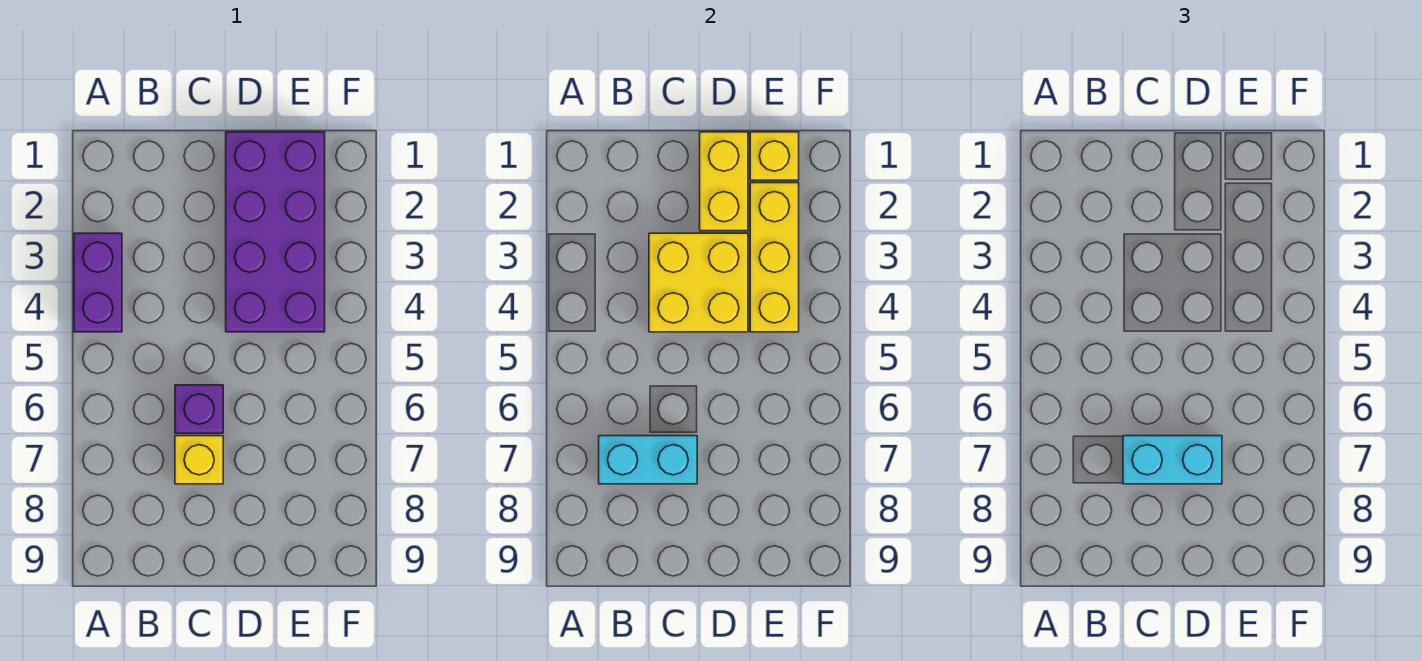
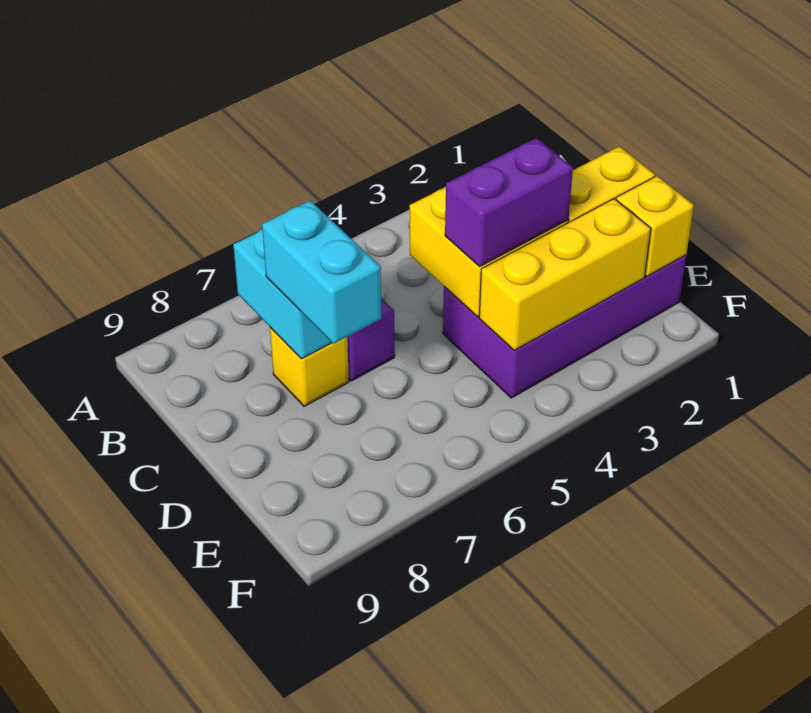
purple 1x2 brick [74,233,122,332] -> purple 1x2 brick moved to [445,138,573,266]

